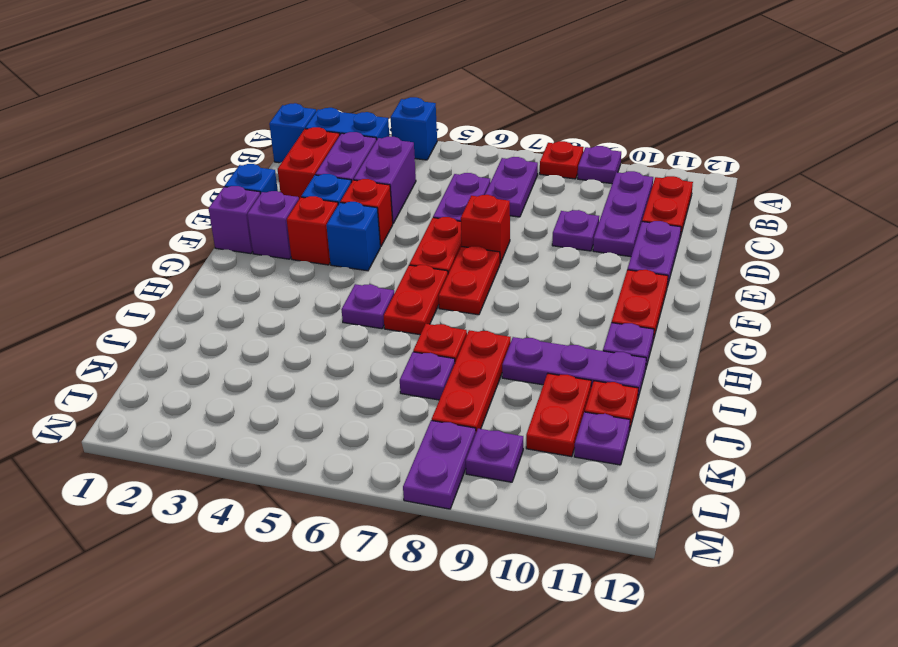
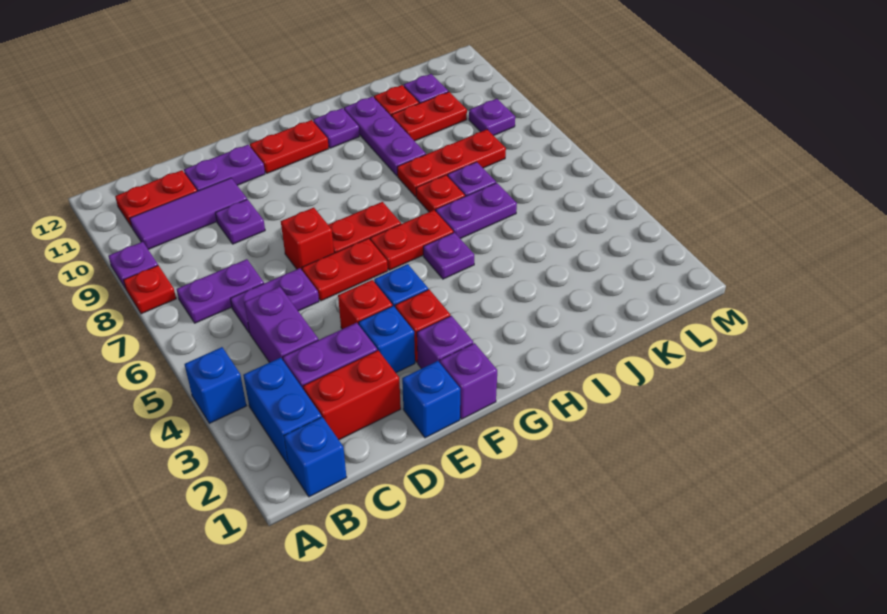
purple 1x3 plate [593,171,653,257] -> purple 1x3 tile [130,178,247,249]
purple 1x2 brick [354,137,416,223] -> purple 1x2 brick turned to [244,286,318,363]
purple 1x2 plate [403,420,476,509] -> purple 1x2 plate moved to [436,183,517,239]

